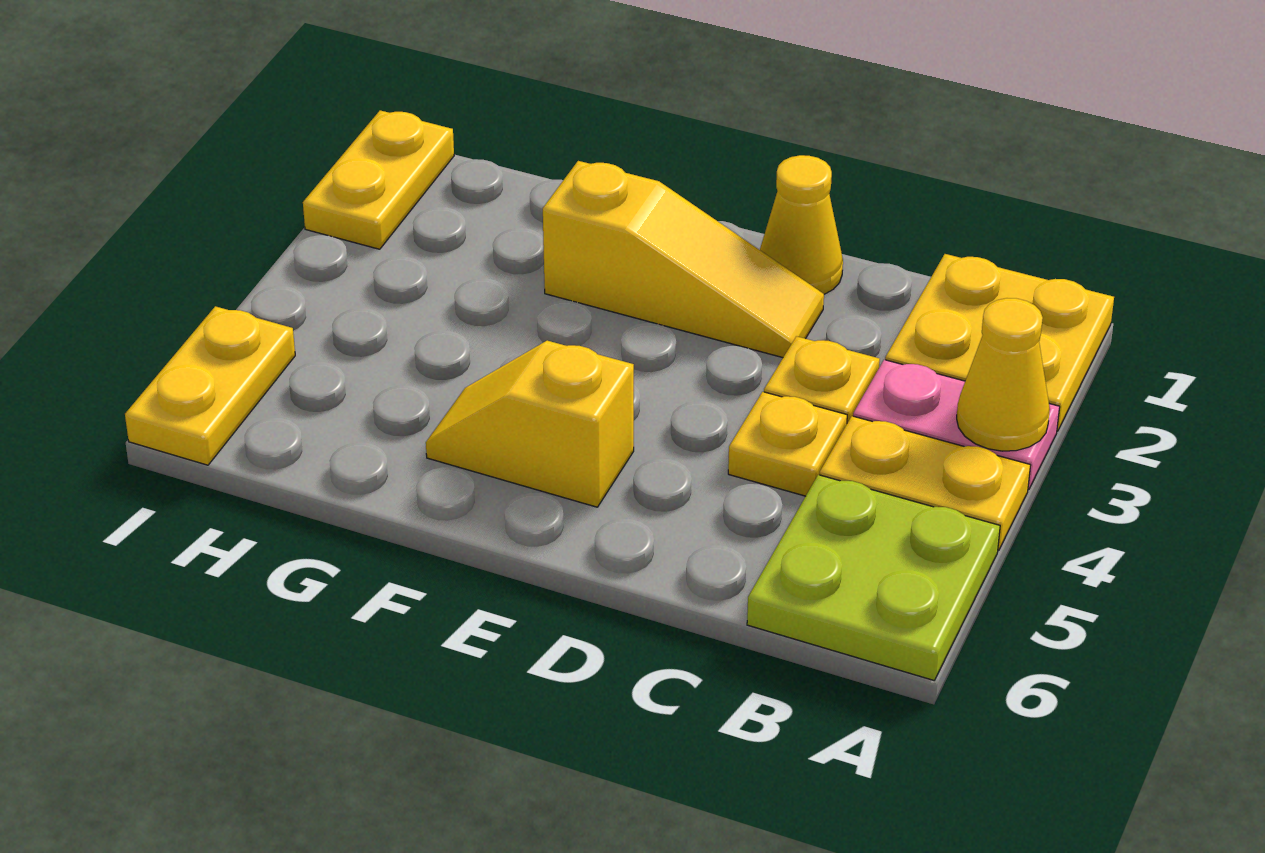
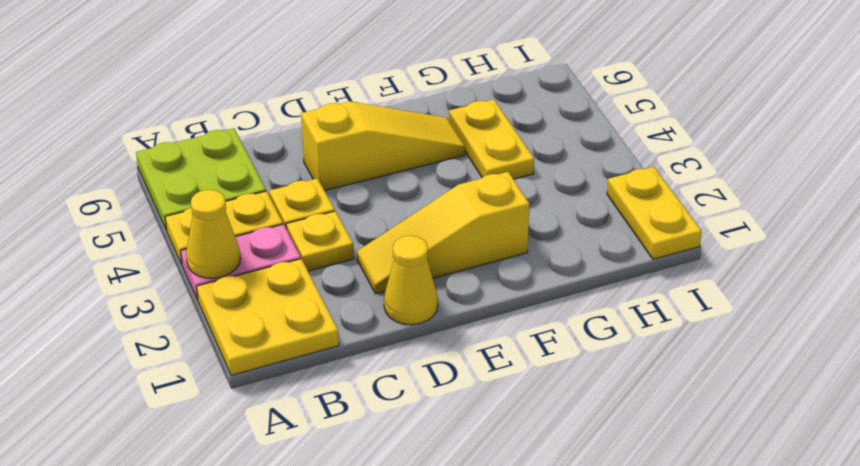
yellow 1x2 slope [426,341,634,507] -> yellow 1x3 slope [301,101,465,191]
yellow 1x2 plate [125,306,295,465] -> yellow 1x2 plate moved to [449,99,534,179]

